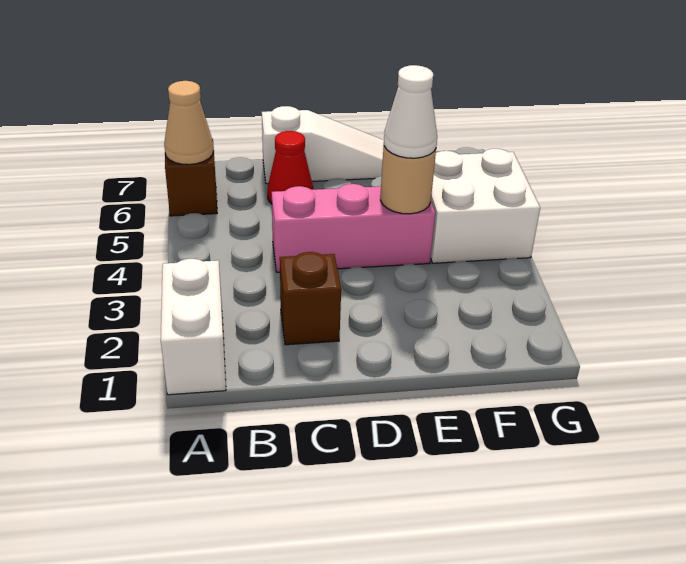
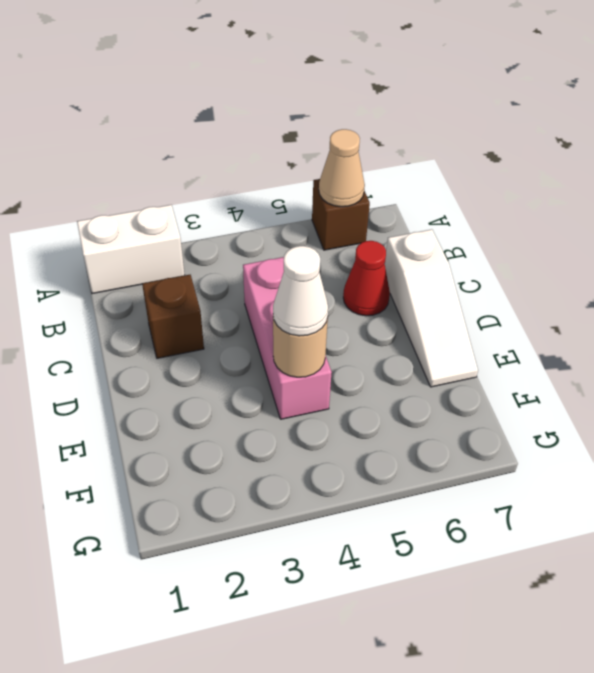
white 2x2 brick [431,149,540,263] -> none

